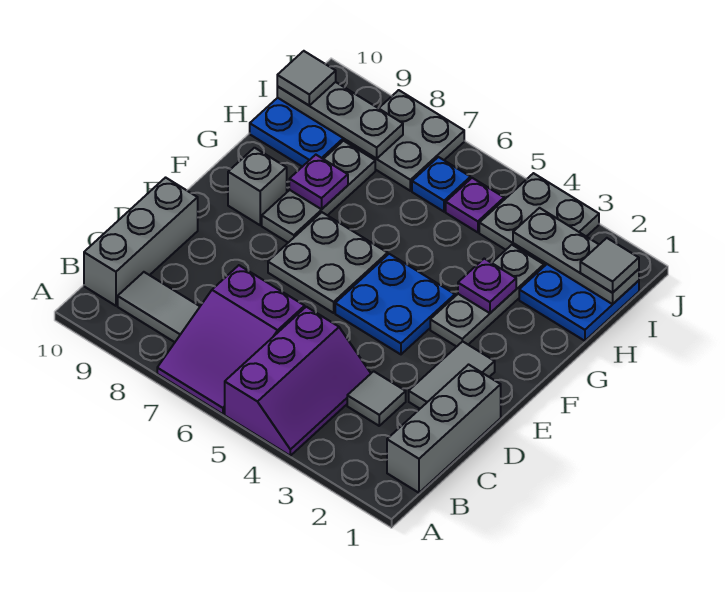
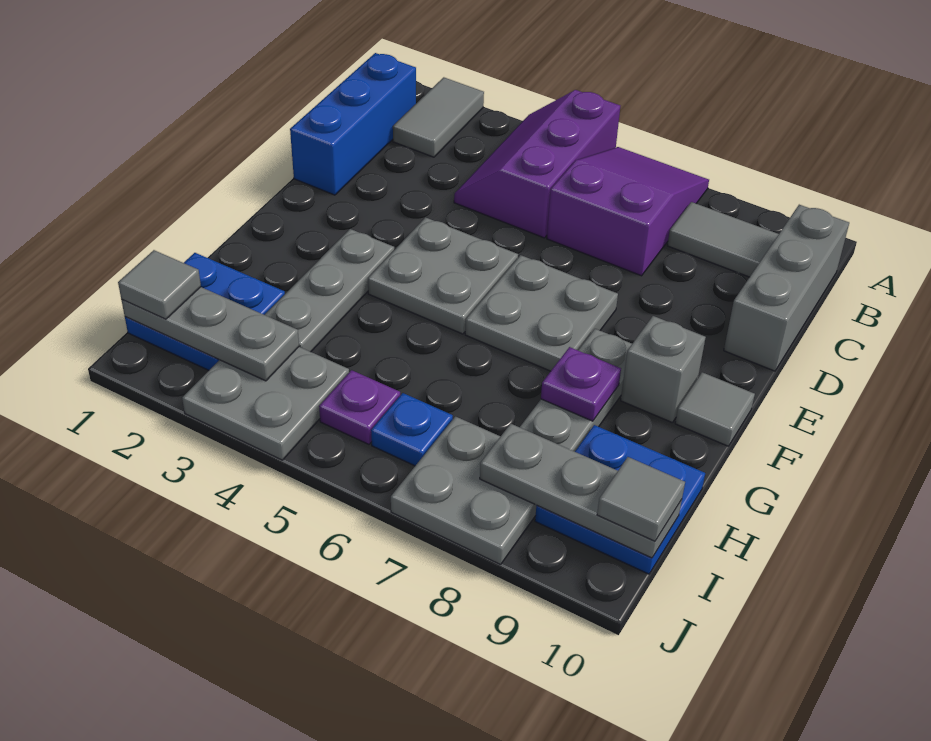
grey 1x3 brick [387,365,501,493] -> blue 1x3 brick [290,53,416,195]
grey 1x1 tile [347,371,406,426] -> grey 1x1 tile moved to [675,372,755,446]
grey 1x2 tile [409,341,495,409] -> grey 1x2 tile moved to [393,77,484,157]
blue 2x2 plate [335,254,455,354] -> grey 2x2 plate [368,217,518,334]
purple 1x1 plate [458,259,516,313] -> none

